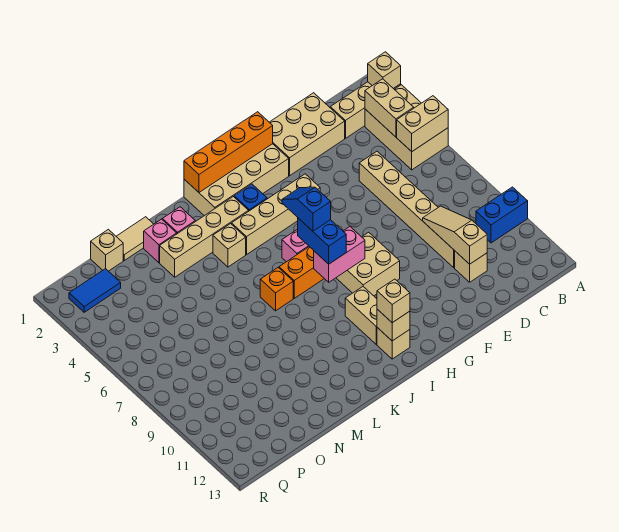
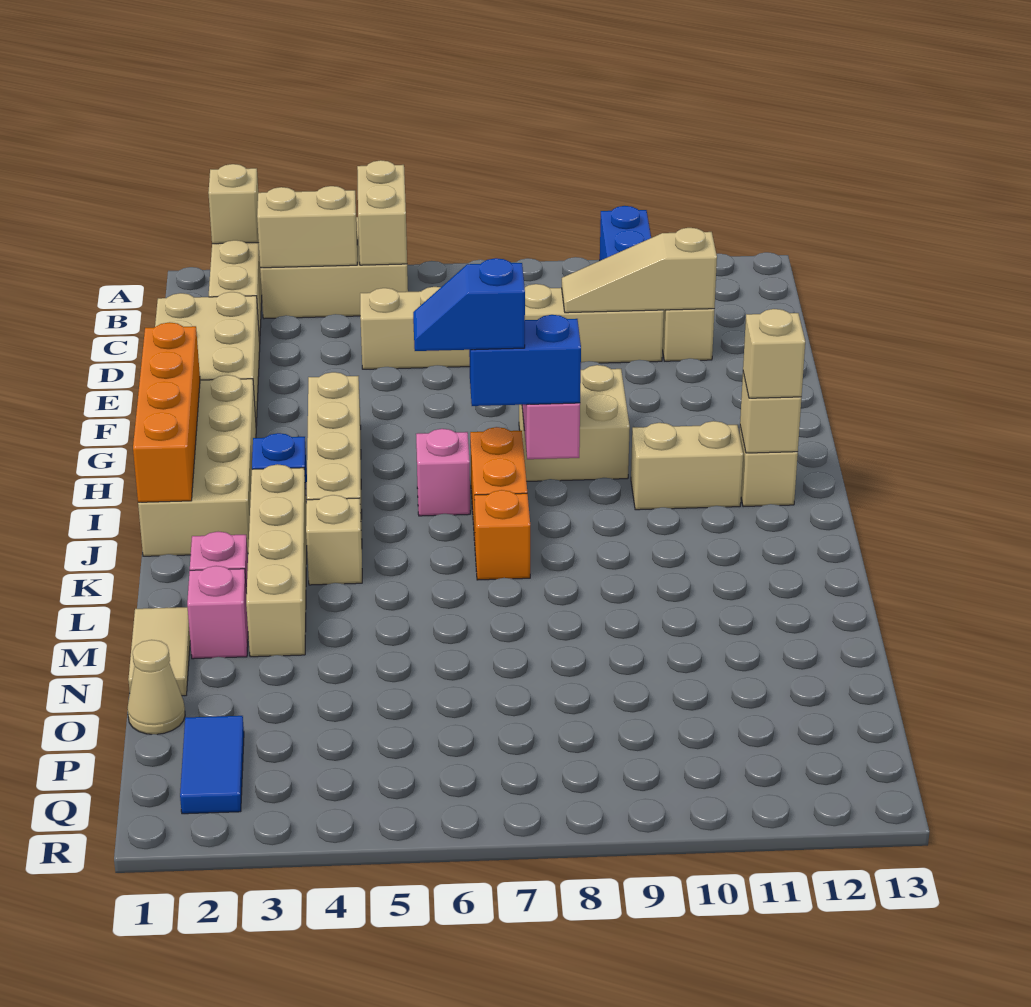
tan 1x1 brick [91,229,123,271] -> tan 1x1 cone [127,640,185,734]

